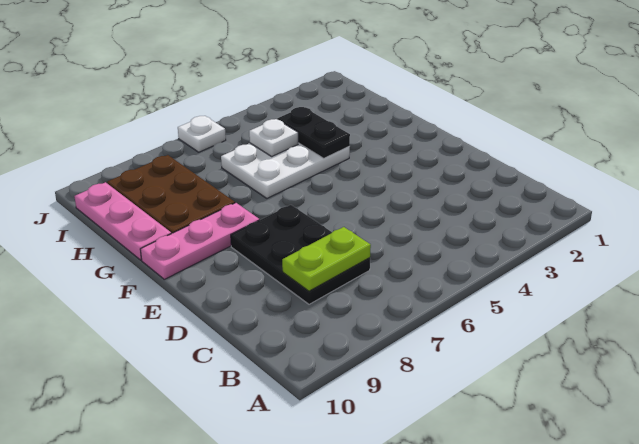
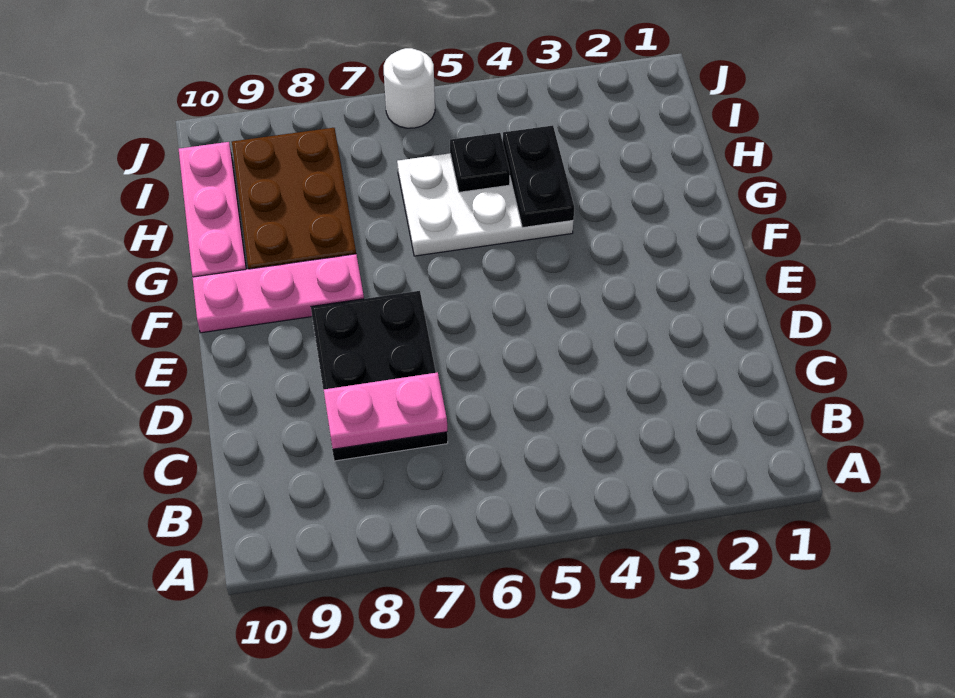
lime 1x2 plate [282,227,371,291] -> pink 1x2 plate [323,372,447,449]
white 1x1 plate [249,119,298,156] -> black 1x1 plate [450,133,510,192]
white 1x1 plate [178,116,226,152] -> white 1x1 round brick [384,48,435,128]

